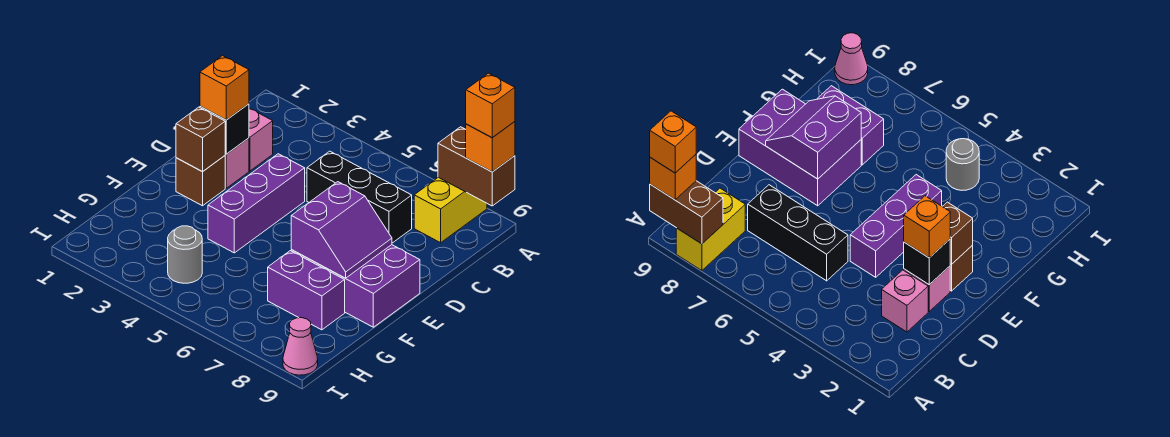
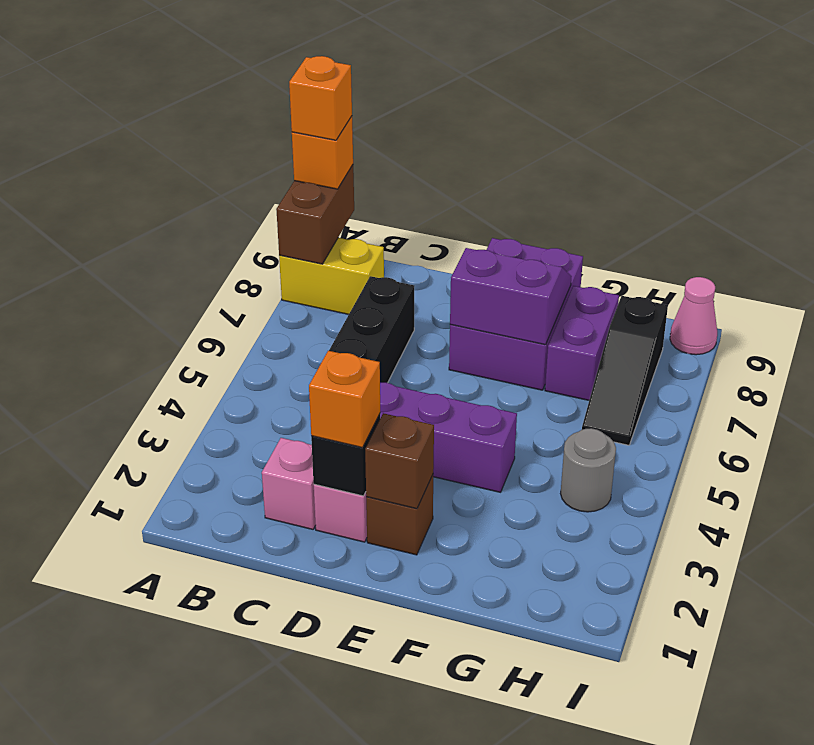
none -> black 1x3 slope [582,296,668,445]

